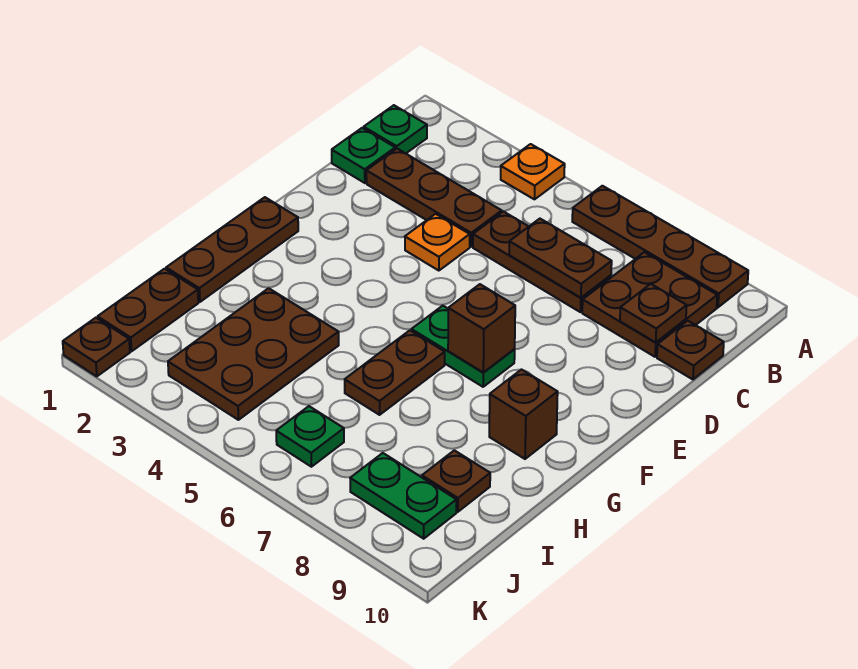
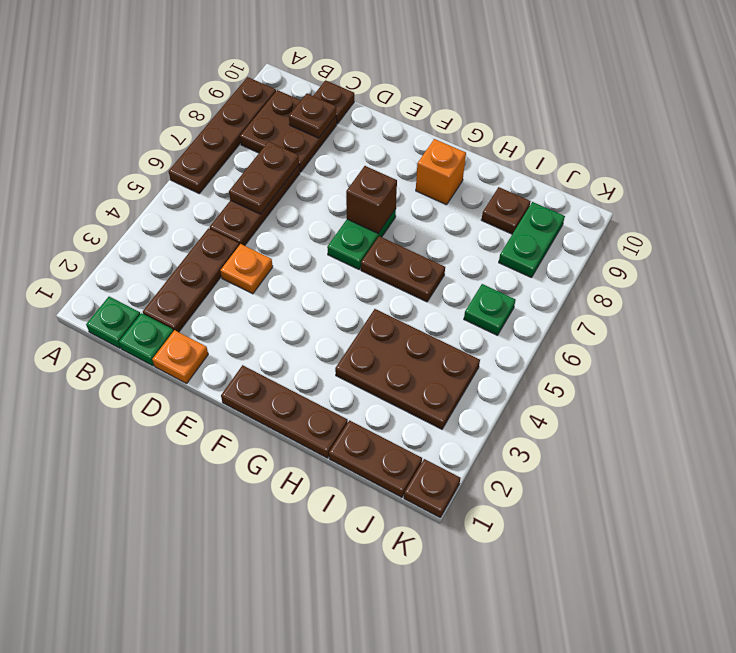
orange 1x1 plate [501,144,565,199] -> orange 1x1 plate moved to [152,330,208,384]
brown 1x1 brick [489,370,558,459] -> orange 1x1 brick [416,139,466,205]

